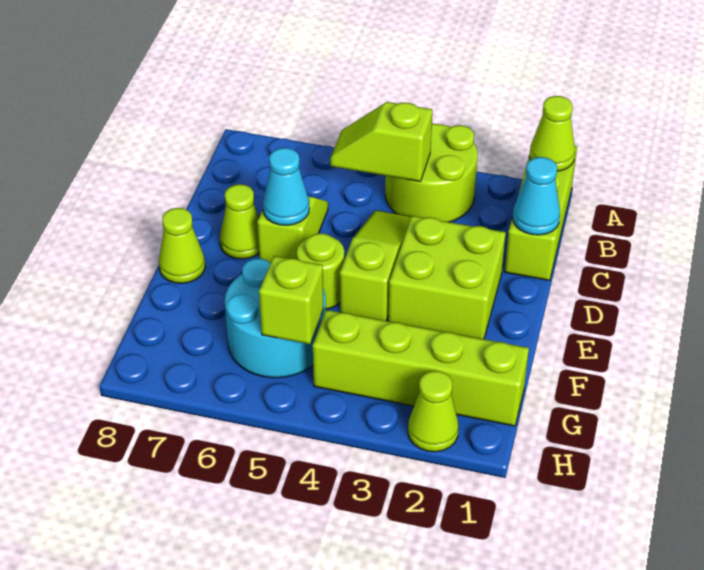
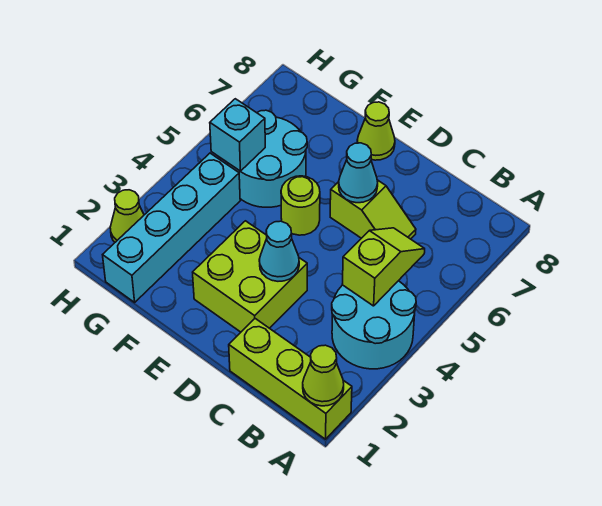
lime 2x2 round brick [385,124,478,222] -> cyan 2x2 round brick [332,281,416,369]
cyan 1x1 cone [513,157,560,235] -> cyan 1x1 cone moved to [259,221,299,281]
lime 1x3 slope [340,210,411,321] -> none
lime 1x1 cone [220,184,259,259] -> none
lime 1x4 brick [313,310,529,426] -> cyan 1x4 brick [103,153,240,302]
lime 1x1 brick [259,256,323,344] -> cyan 1x1 brick [210,99,265,171]

